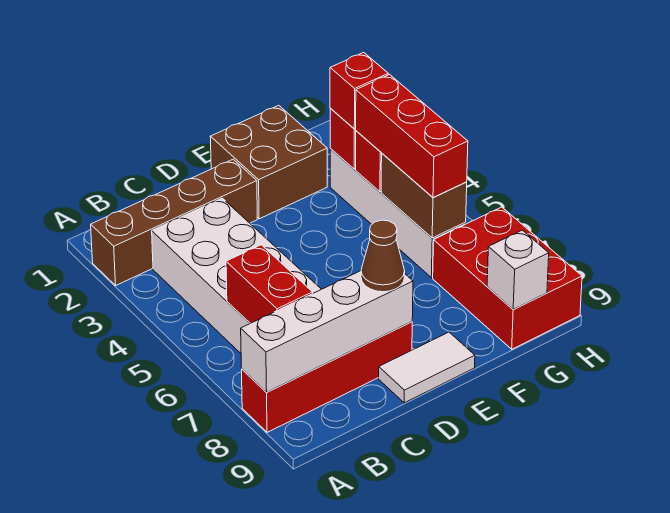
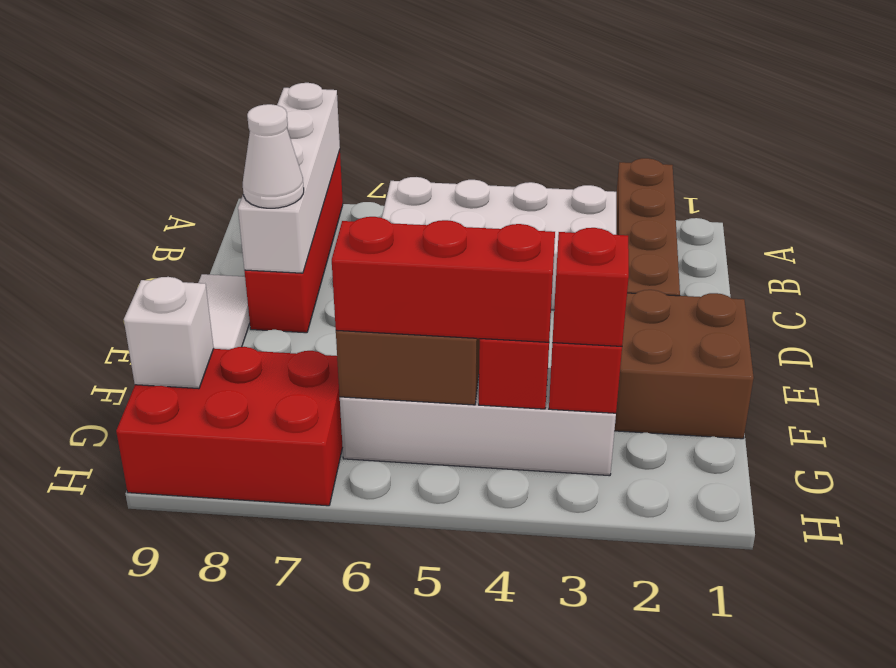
red 1x2 brick [226,245,313,323] -> none
brown 1x1 cone [361,220,405,292] -> white 1x1 cone [243,104,304,208]

